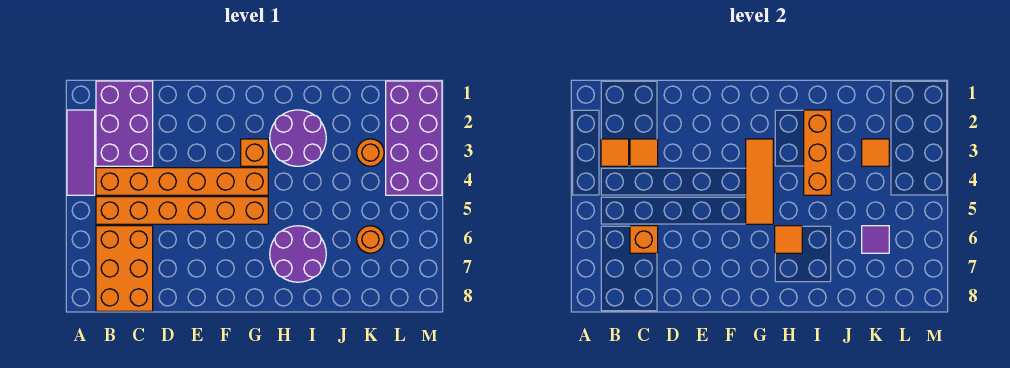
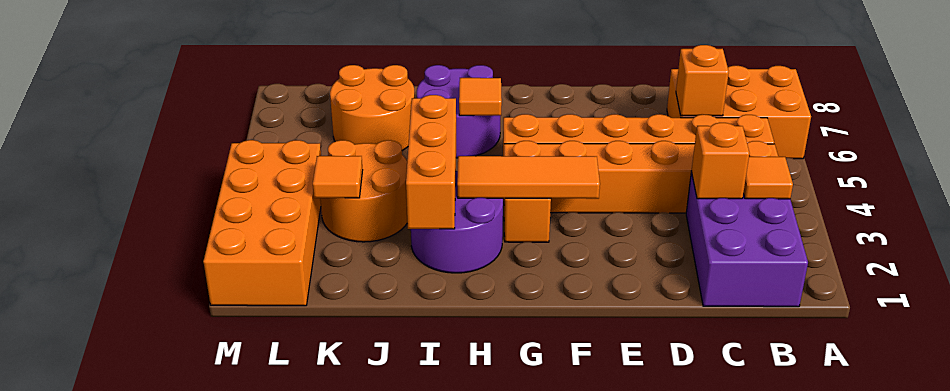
purple 1x3 tile [67,110,95,195] -> none
orange 2x3 brick [96,226,153,311] -> orange 2x3 brick turned to [667,66,811,159]
orange 1x1 tile [630,139,658,166] -> orange 1x1 brick [692,123,750,199]
orange 1x3 tile [746,139,773,224] -> orange 1x3 tile turned to [457,156,600,199]
orange 1x1 round brick [357,139,384,166] -> orange 2x2 round brick [320,140,407,242]
orange 1x1 round brick [357,226,384,253] -> orange 2x2 round brick [330,65,415,151]
purple 1x1 tile [862,226,889,253] -> none
purple 2x4 brick [386,81,442,195] -> orange 2x4 brick [203,140,321,306]

